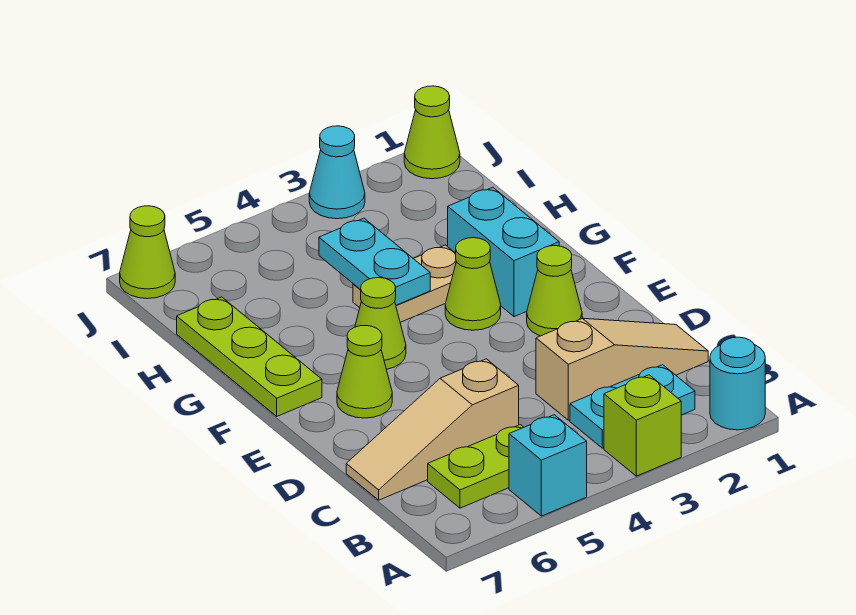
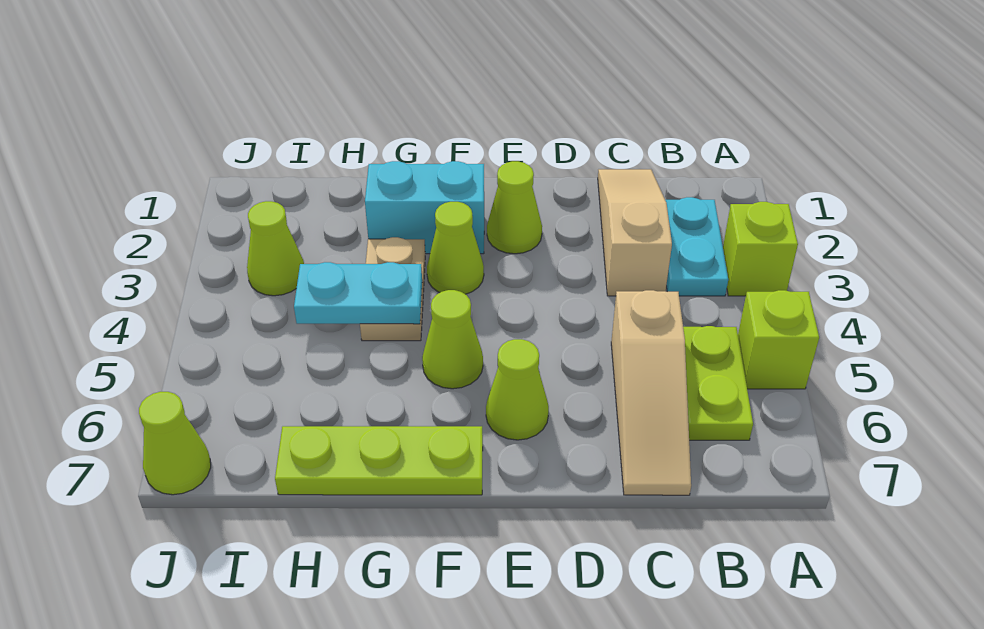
cyan 1x1 round brick [710,337,765,430] -> none
cyan 1x1 brick [509,415,587,516] -> lime 1x1 brick [738,290,819,389]
lime 1x1 cone [404,86,460,179] -> lime 1x1 cone moved to [247,201,304,296]
cyan 1x1 cone [309,126,365,219] -> none

